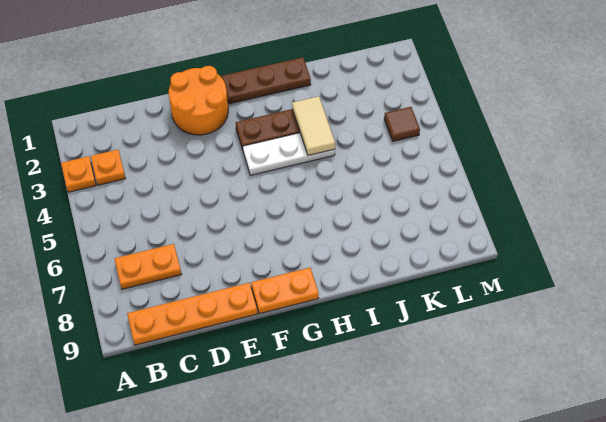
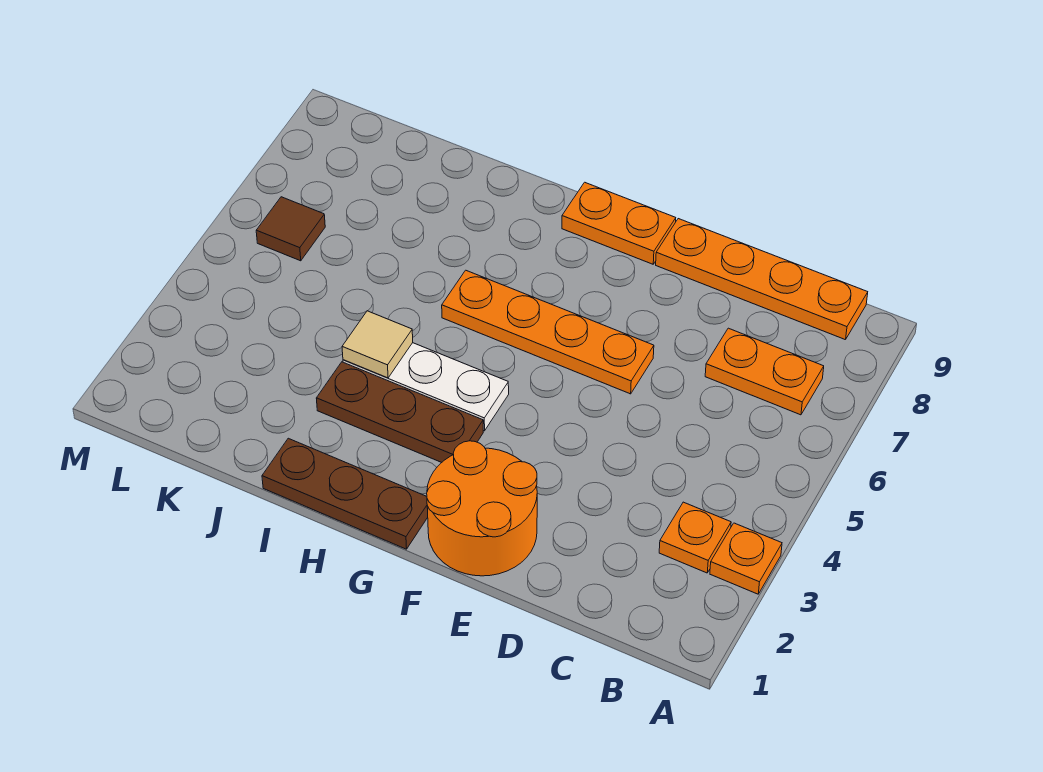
none -> orange 1x4 plate [442,270,654,394]
tan 1x2 tile [292,96,335,155] -> tan 1x1 tile [342,311,413,378]
brown 1x1 tile [384,107,420,141] -> brown 1x1 tile moved to [256,197,325,261]

